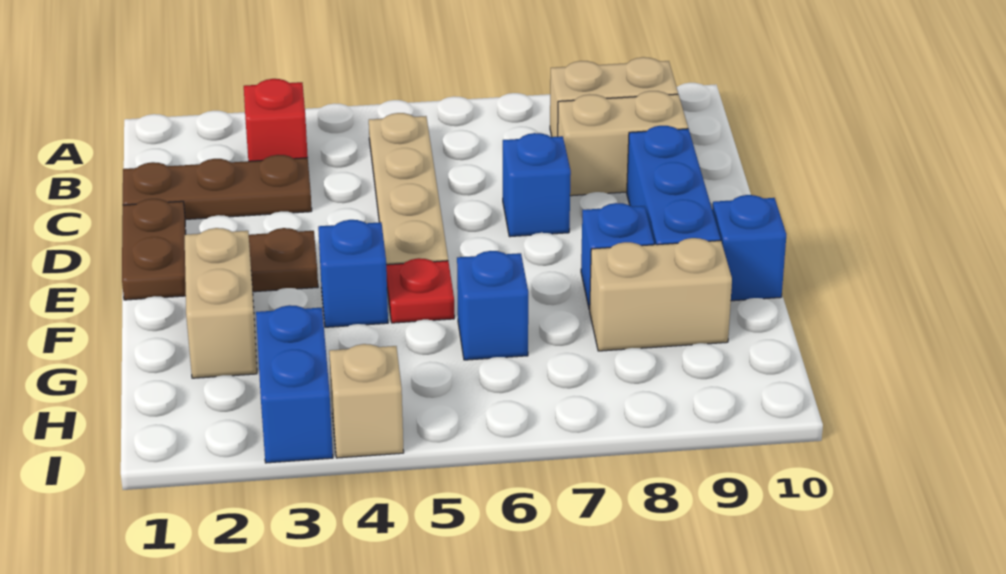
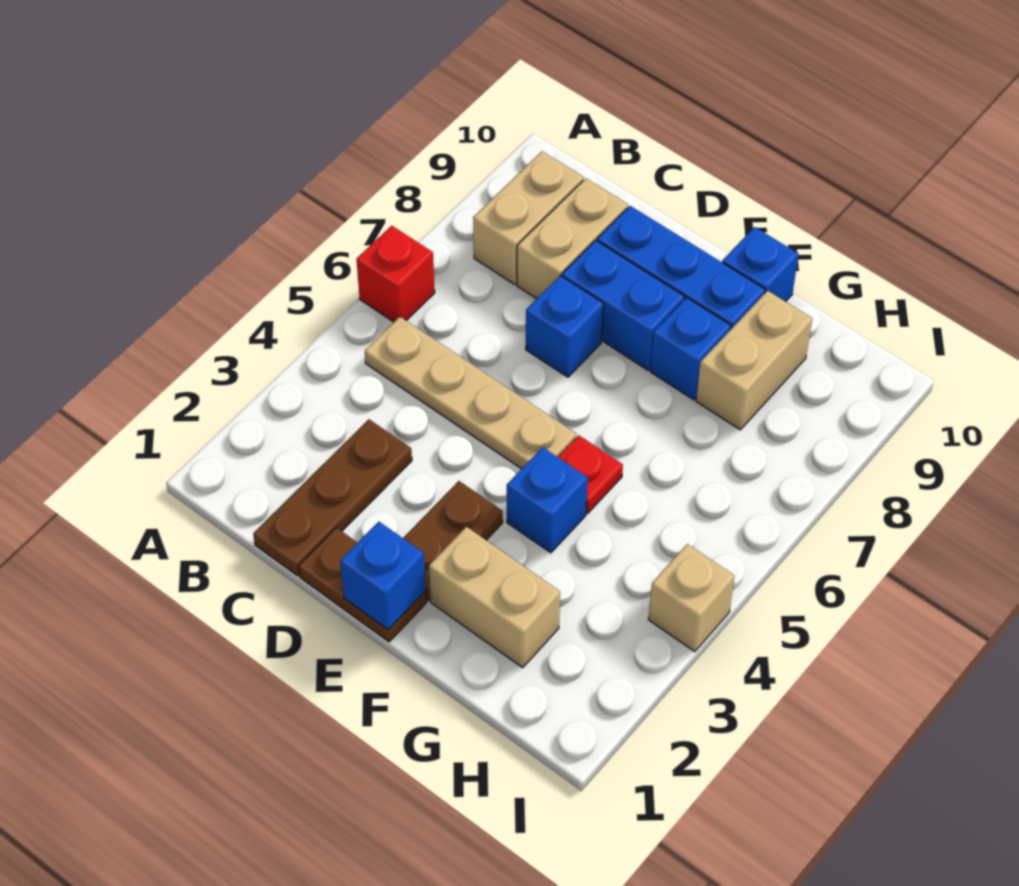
red 1x1 brick [244,79,308,161] -> red 1x1 brick moved to [356,226,435,322]
blue 1x1 brick [457,251,528,360] -> blue 1x1 brick moved to [340,522,426,630]
blue 1x2 brick [256,305,333,463] -> blue 1x2 brick moved to [562,240,684,370]

